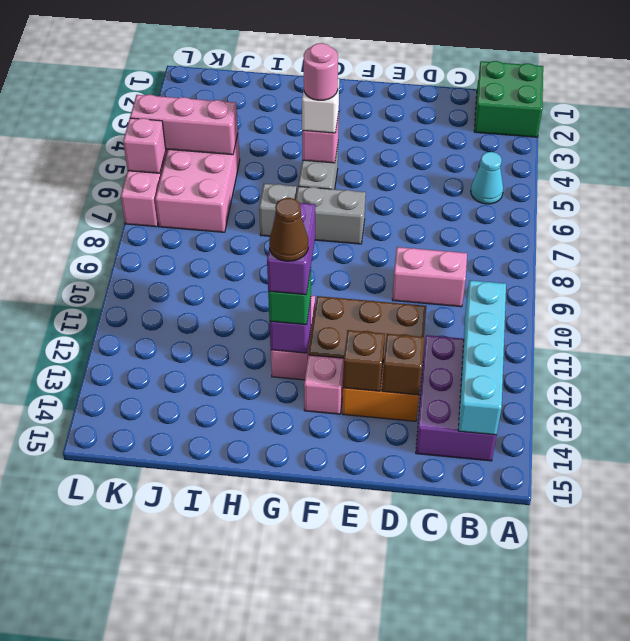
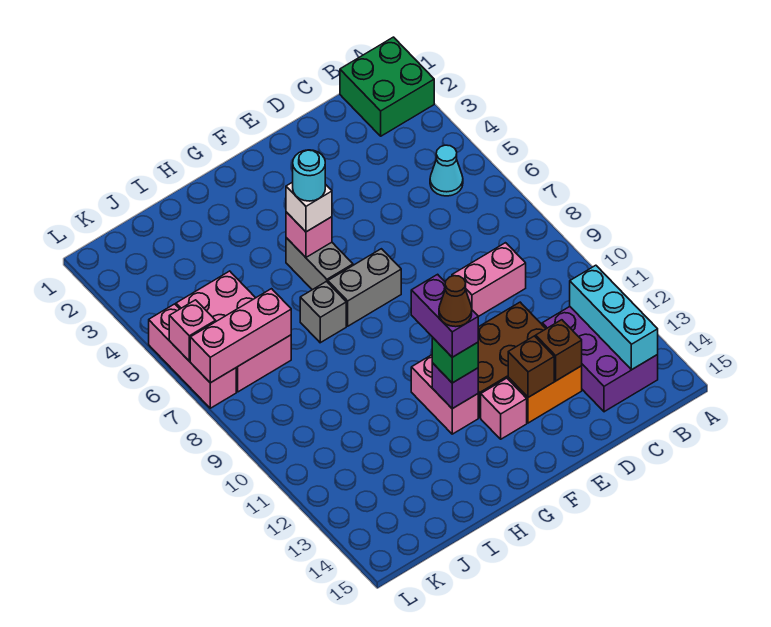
cyan 1x4 brick [458,280,506,435] -> cyan 1x3 brick [570,265,658,370]
pink 1x1 round brick [304,43,338,100] -> cyan 1x1 round brick [293,150,325,201]
pink 1x3 brick [130,95,238,155] -> pink 1x3 brick moved to [190,289,291,383]

